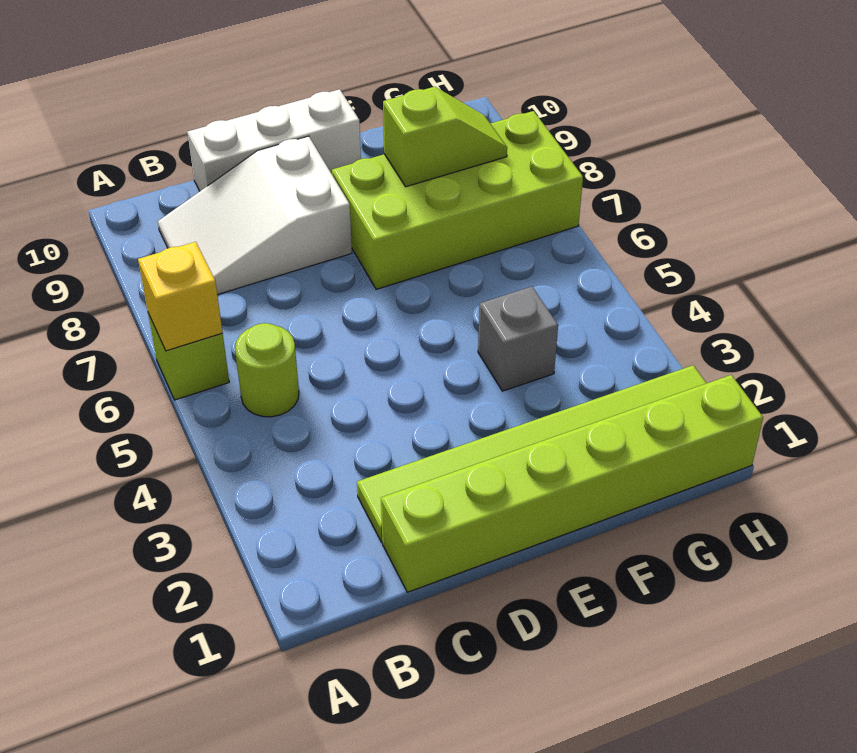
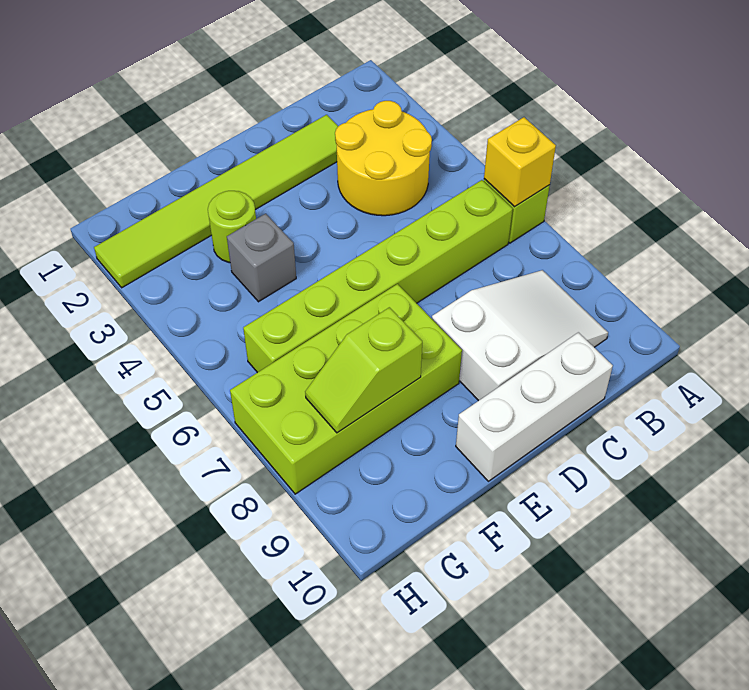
none -> yellow 2x2 round brick [335,101,432,216]
lime 1x1 round brick [235,323,299,417] -> lime 1x1 round brick moved to [208,191,256,263]
lime 1x6 brick [381,375,763,592] -> lime 1x6 brick moved to [243,180,513,373]

